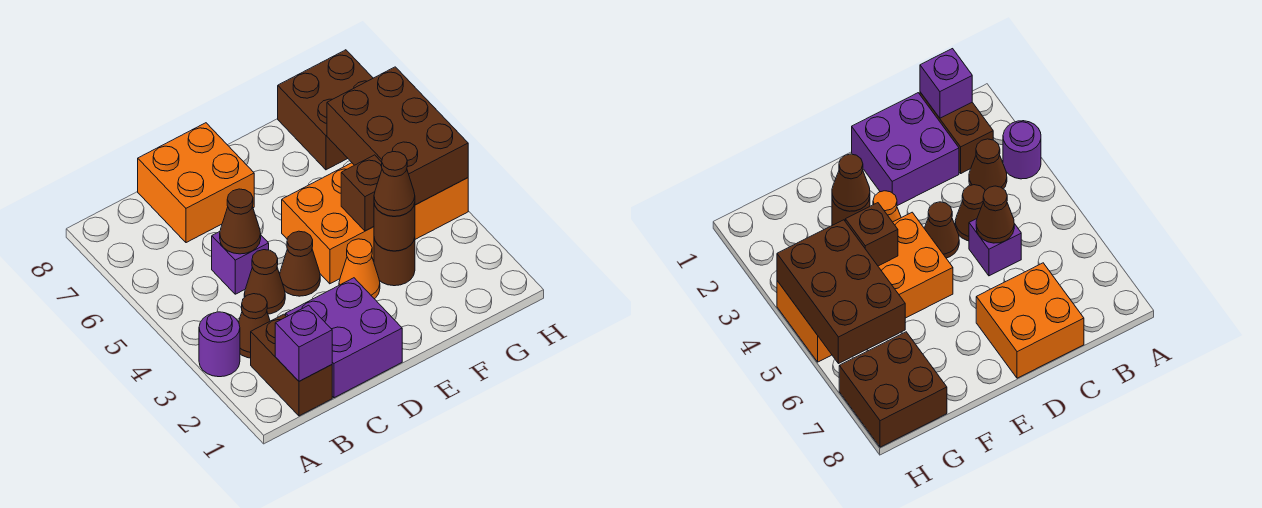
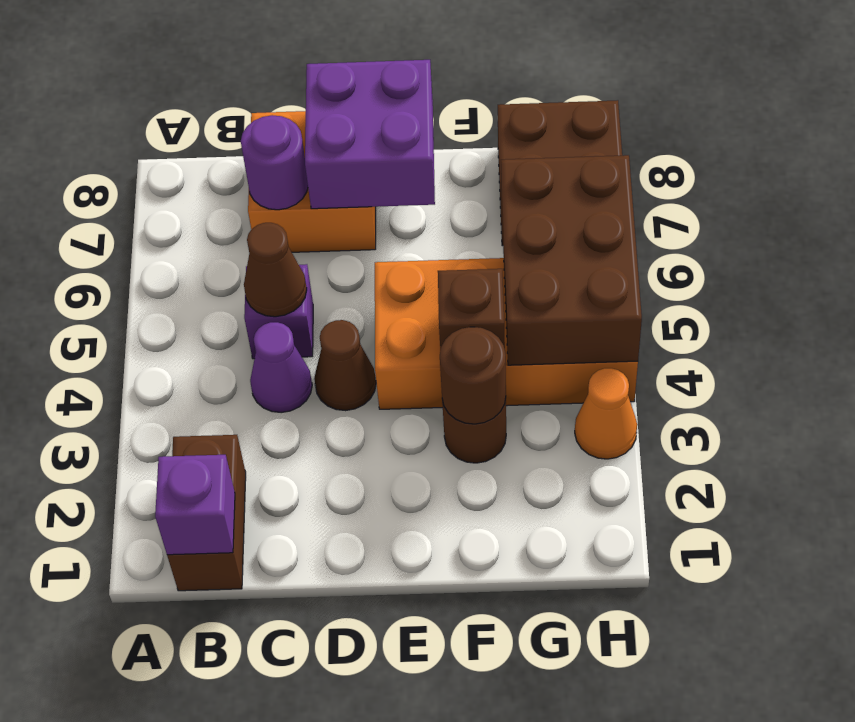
purple 1x1 round brick [199,312,240,377] -> purple 1x1 round brick moved to [241,115,308,210]
brown 1x1 cone [239,294,270,358] -> none
purple 2x2 brick [286,278,402,398] -> purple 2x2 brick moved to [305,60,435,209]
brown 1x1 cone [244,250,285,314] -> purple 1x1 cone [250,322,312,413]
orange 1x1 cone [339,239,380,299] -> orange 1x1 cone moved to [575,368,637,459]
brown 1x1 cone [374,152,415,216] -> none

